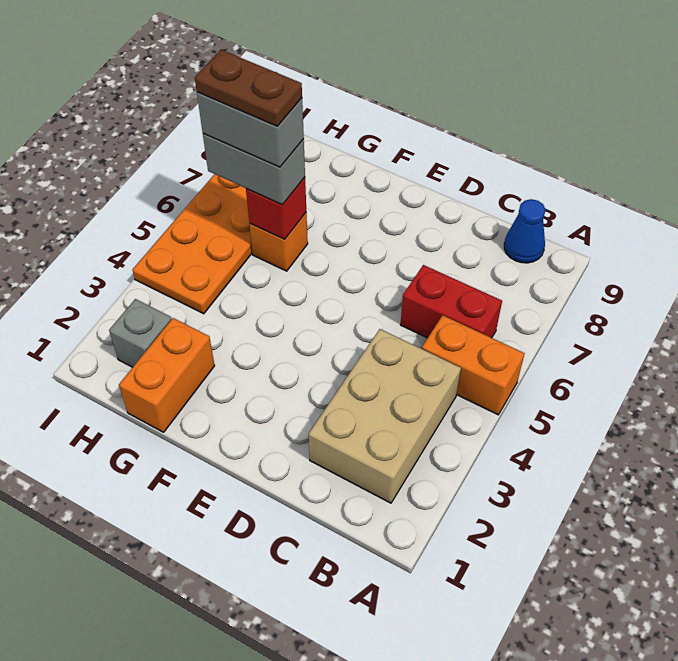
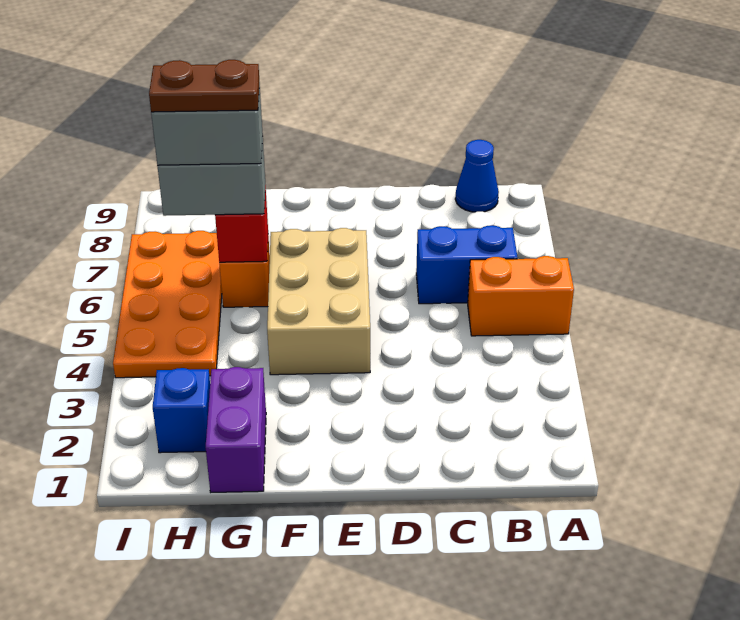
tan 2x3 brick [309,329,461,503] -> tan 2x3 brick moved to [267,228,370,375]
red 1x2 brick [401,265,502,338] -> blue 1x2 brick [416,225,518,304]
orange 1x2 brick [119,318,215,432] -> purple 1x2 brick [206,367,266,492]
grey 1x1 brick [109,299,171,367] -> blue 1x1 brick [153,368,210,453]

